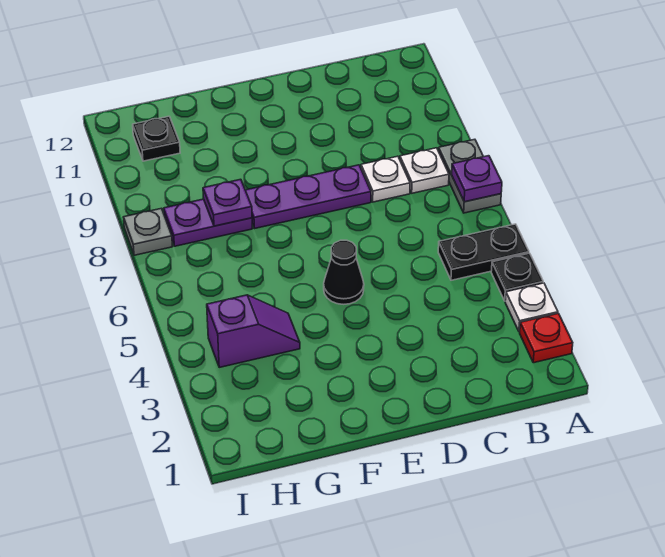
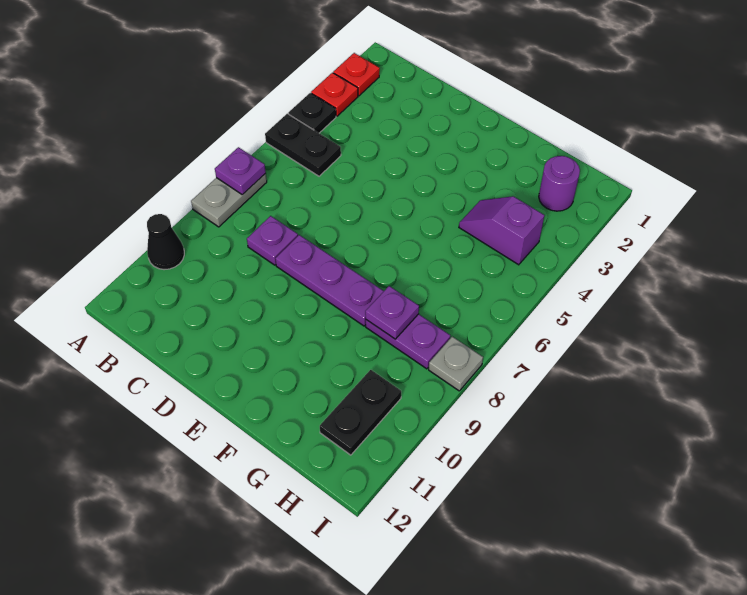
white 1x1 plate [505,283,558,332] -> red 1x1 plate [311,73,358,116]
white 1x1 plate [400,148,449,193] -> none
white 1x1 plate [361,156,410,202] -> purple 1x1 plate [247,216,298,265]
black 1x1 cone [324,240,364,304] -> black 1x1 cone moved to [147,214,184,270]
none -> purple 1x1 round brick [539,156,580,211]
black 1x1 plate [133,116,180,161] -> black 1x2 plate [320,370,401,455]

